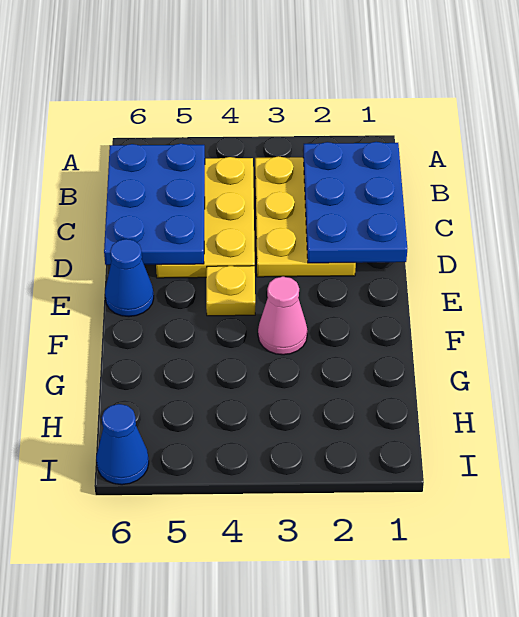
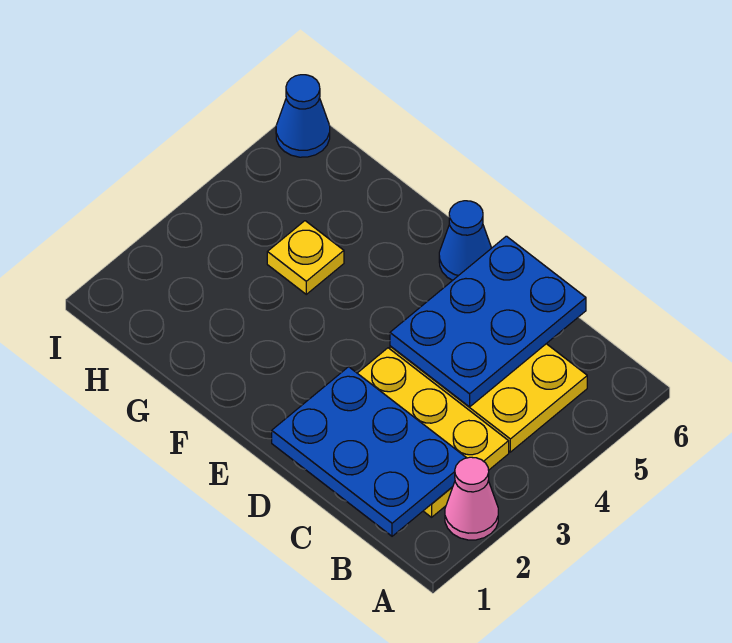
blue 2x3 plate [104,144,205,265] -> blue 2x3 plate turned to [390,236,586,407]
yellow 1x1 plate [206,266,255,316] -> yellow 1x1 plate moved to [267,221,344,294]
pink 1x1 cone [258,277,307,355] -> pink 1x1 cone moved to [445,457,498,540]

